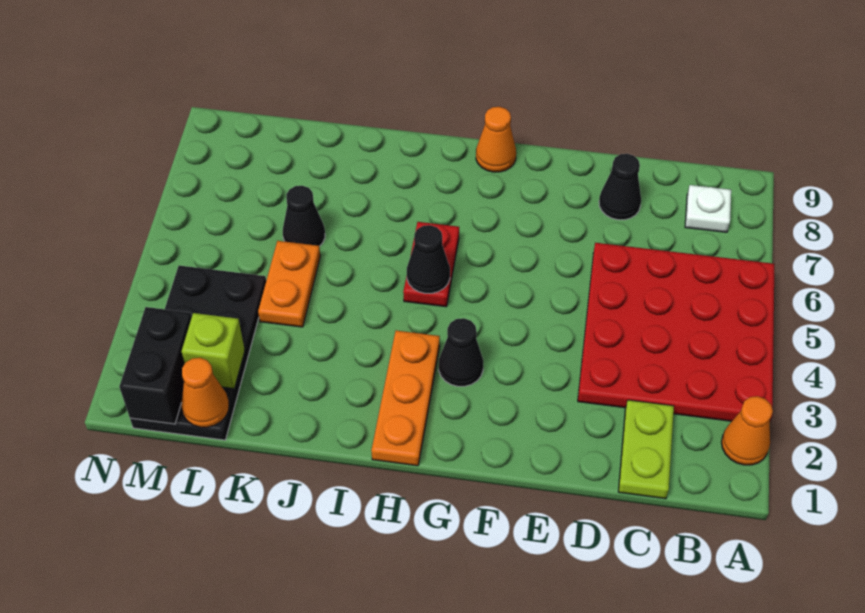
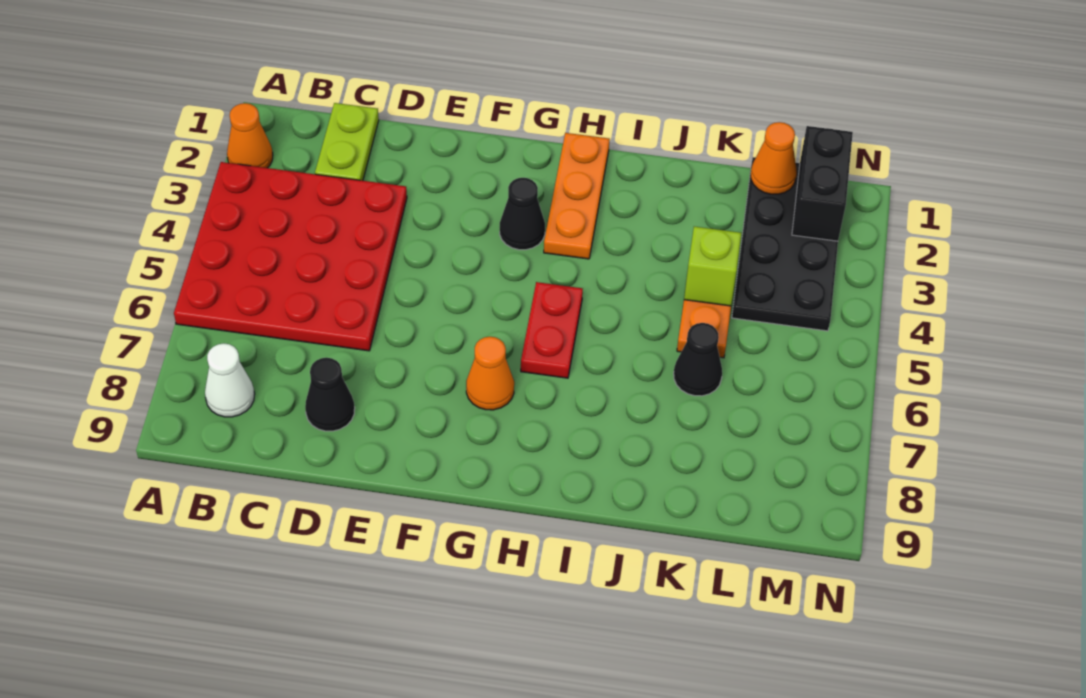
white 1x1 plate [685,185,731,232] -> white 1x1 cone [205,343,255,417]
orange 1x1 cone [476,107,516,172] -> orange 1x1 cone moved to [466,337,514,410]
black 1x1 cone [407,225,450,293] -> none
lime 1x1 brick [182,313,245,389] -> lime 1x1 brick moved to [684,226,741,306]

